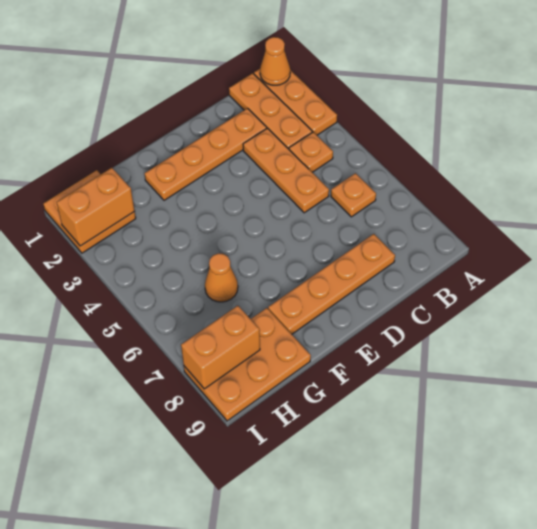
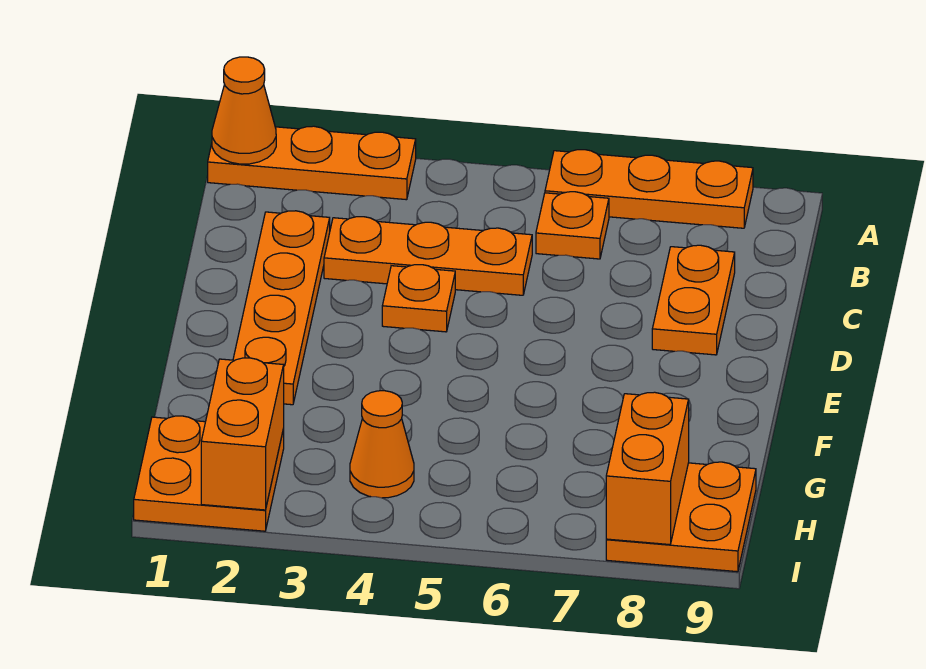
orange 1x3 plate [229,73,312,149] -> orange 1x3 plate moved to [545,150,753,228]
orange 1x1 plate [289,132,333,172] -> orange 1x1 plate moved to [382,265,455,332]
orange 1x4 plate [268,234,395,334] -> orange 1x2 plate [652,245,735,355]
orange 1x1 cone [205,253,238,302] -> orange 1x1 cone moved to [350,391,414,498]
orange 2x3 plate [184,308,311,421] -> orange 2x2 plate [606,462,756,572]

